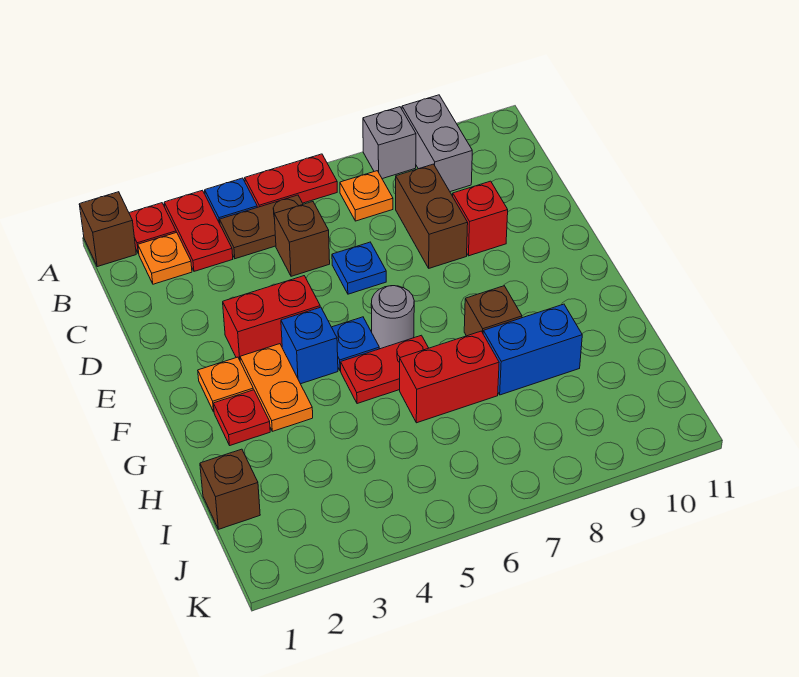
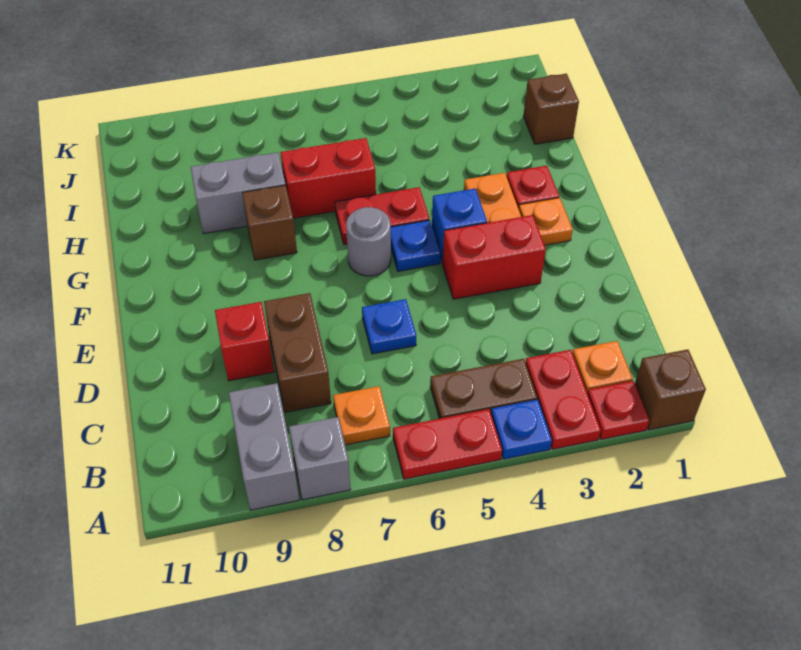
brown 1x1 brick [274,202,330,276] -> none
blue 1x2 brick [483,304,582,395] -> grey 1x2 brick [191,152,285,234]

